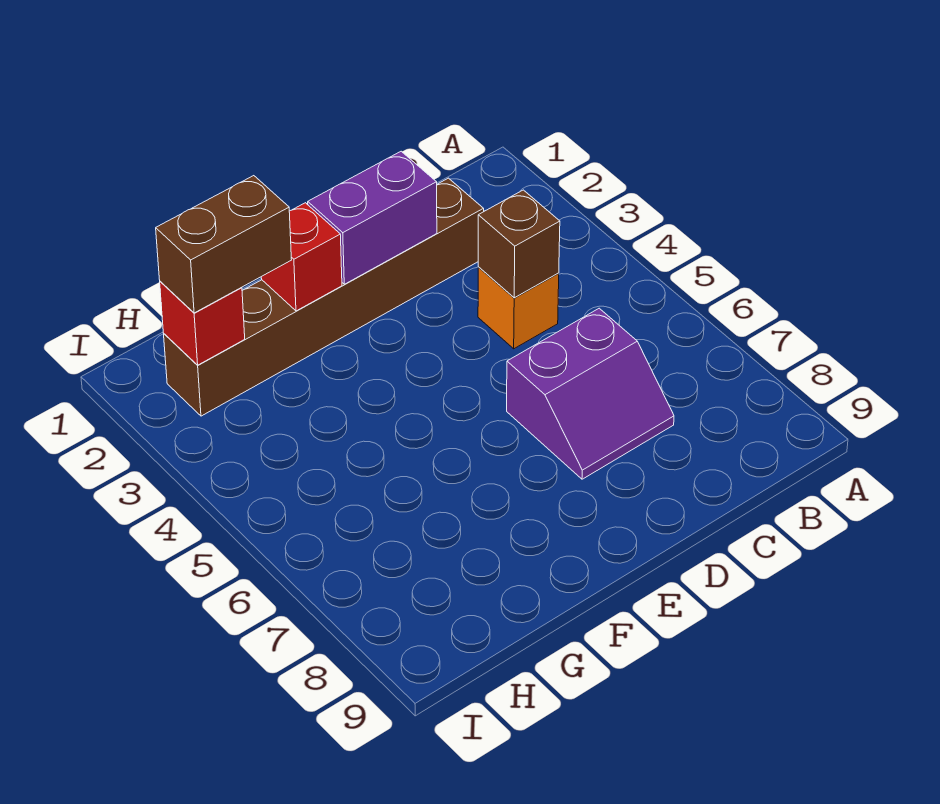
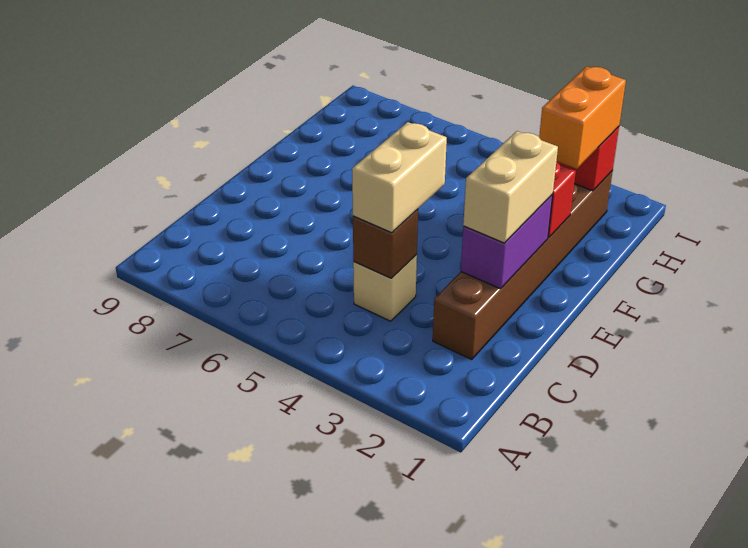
orange 1x1 brick [478,267,559,349] -> tan 1x1 brick [353,254,417,321]
none -> tan 1x2 brick [352,122,447,233]
purple 2x2 slope [507,308,674,479] -> none
none -> tan 1x2 brick [463,131,558,243]
brown 1x2 brick [156,176,291,313] -> orange 1x2 brick [539,66,626,169]

